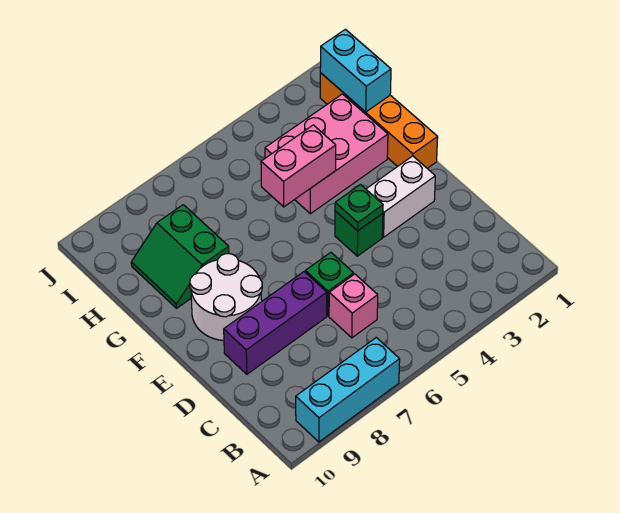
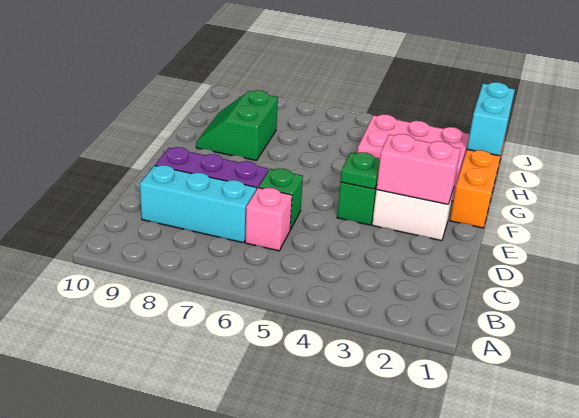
cyan 1x3 brick [296,338,400,442] -> cyan 1x3 brick moved to [140,165,256,243]
white 2x2 round brick [190,254,262,341] -> none
pink 1x2 brick [261,125,336,207] -> pink 1x2 brick moved to [376,134,460,204]

